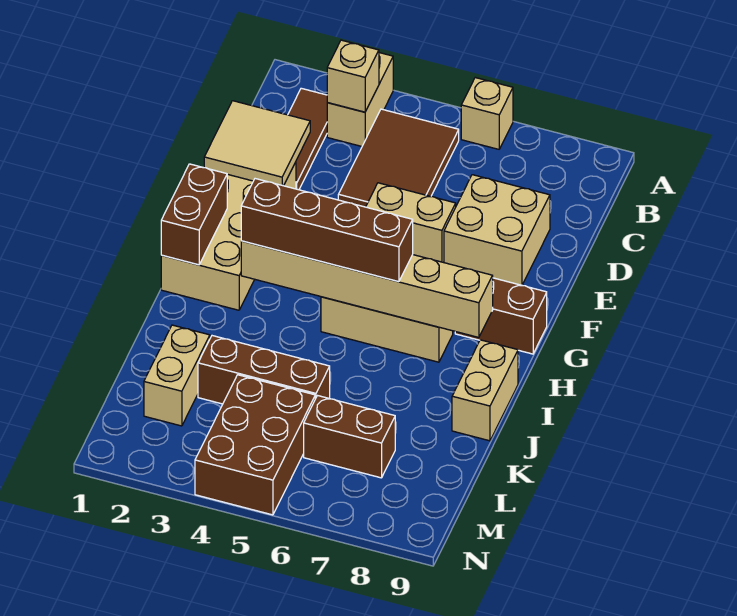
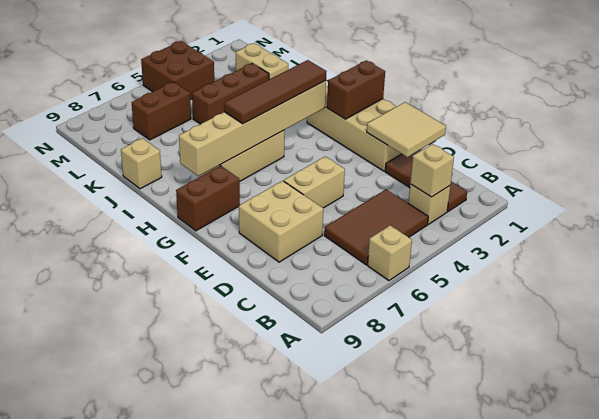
tan 1x2 brick [327,53,393,146] -> tan 1x1 brick [408,184,450,224]
brown 2x3 tile [338,109,459,207] -> brown 2x3 tile turned to [324,190,428,265]
brown 1x2 brick [161,164,227,265] -> brown 1x2 brick turned to [327,60,385,119]
brown 1x4 brick [241,179,413,282] -> brown 1x4 tile [224,60,327,124]
tan 1x2 brick [452,340,518,441] -> tan 1x1 brick [121,138,162,189]
brown 2x3 brick [195,375,315,515] -> brown 2x2 brick [141,41,214,99]

